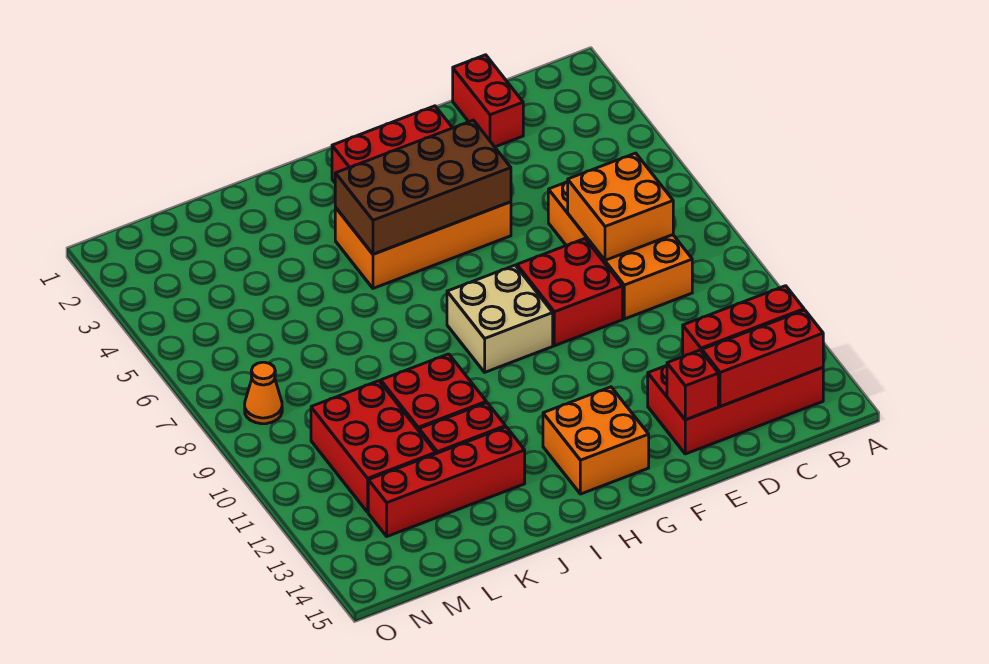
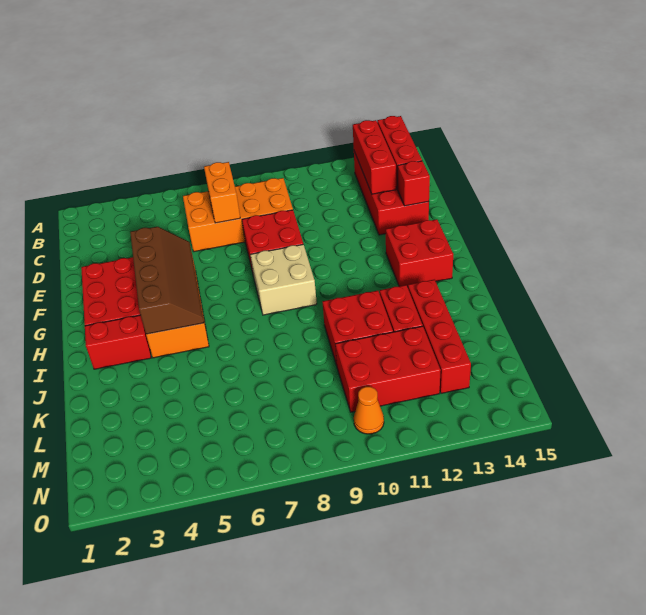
orange 2x2 brick [568,153,673,260] -> orange 1x2 brick [204,162,240,223]
red 1x2 brick [453,55,523,147] -> red 1x2 brick moved to [85,315,151,369]
brown 2x4 brick [335,120,511,254] -> brown 2x4 slope [130,227,204,334]
orange 2x2 brick [543,387,649,494] -> red 2x2 brick [386,219,453,287]
orange 1x1 cone [245,362,282,424] -> orange 1x1 cone moved to [354,387,384,434]

